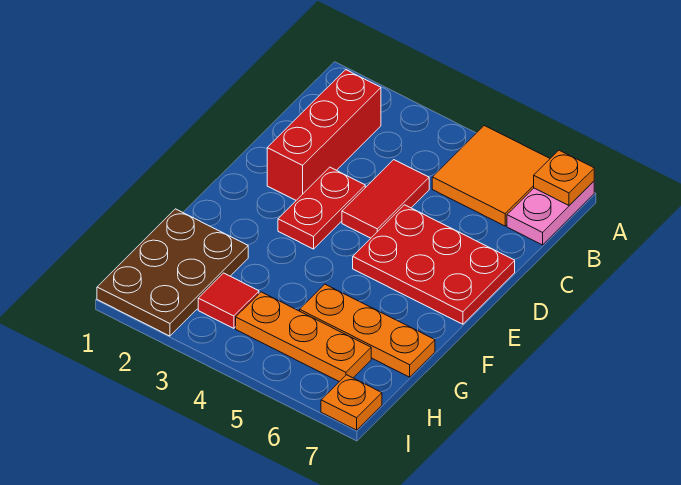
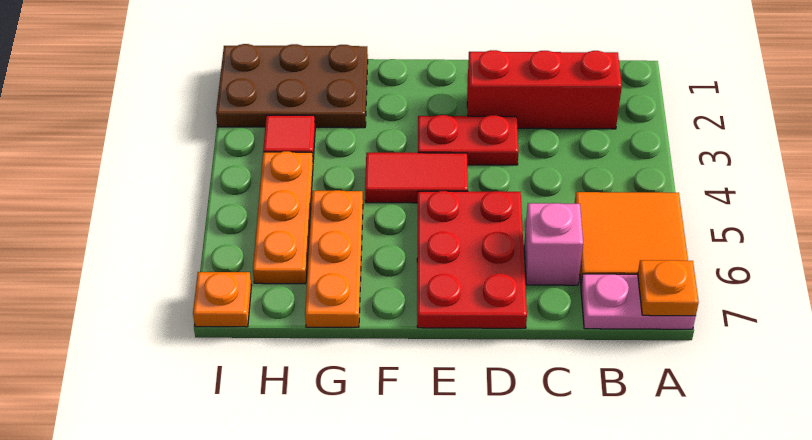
red 1x2 tile [342,160,429,238] -> red 1x2 tile moved to [365,153,468,203]
none -> pink 1x1 brick [524,203,583,285]

